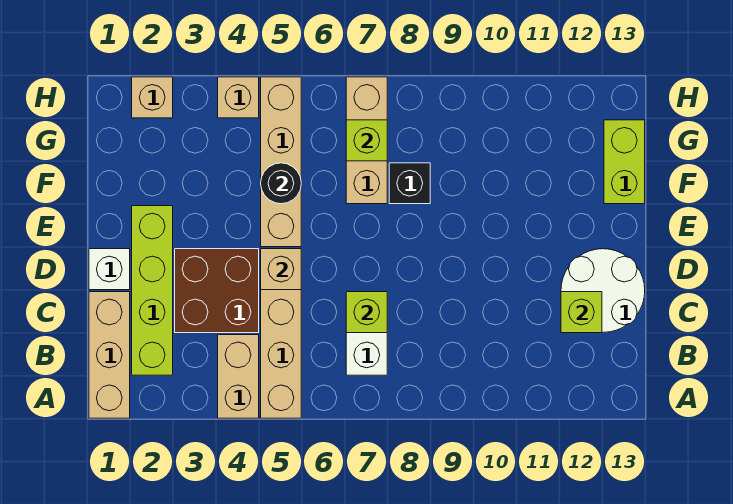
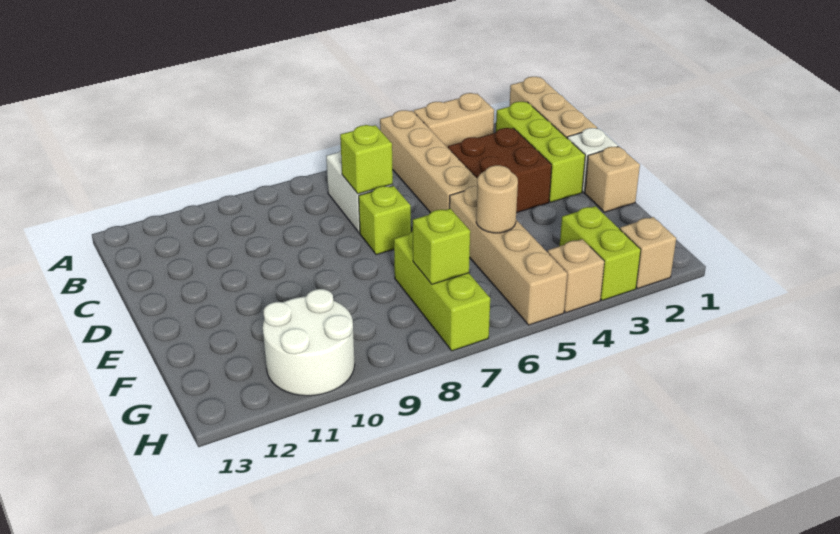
tan 1x2 brick [218,335,259,418] -> tan 1x2 brick turned to [414,93,494,148]
lime 1x4 brick [132,206,173,375] -> lime 1x3 brick [496,102,585,202]
white 2x2 round brick [561,249,645,332] -> white 2x2 round brick moved to [263,289,355,396]
lime 1x1 brick [561,292,602,333] -> lime 1x1 brick moved to [359,186,411,255]
tan 1x1 brick [261,249,301,290] -> tan 1x1 brick moved to [584,147,640,212]
black 1x1 round brick [261,163,301,204] -> tan 1x1 round brick [476,165,518,233]
tan 1x3 brick [346,77,387,204] -> lime 1x3 brick [394,231,490,351]
black 1x1 brick [389,163,430,204] -> none
lime 1x2 brick [604,120,645,204] -> lime 1x2 brick moved to [560,206,641,300]

